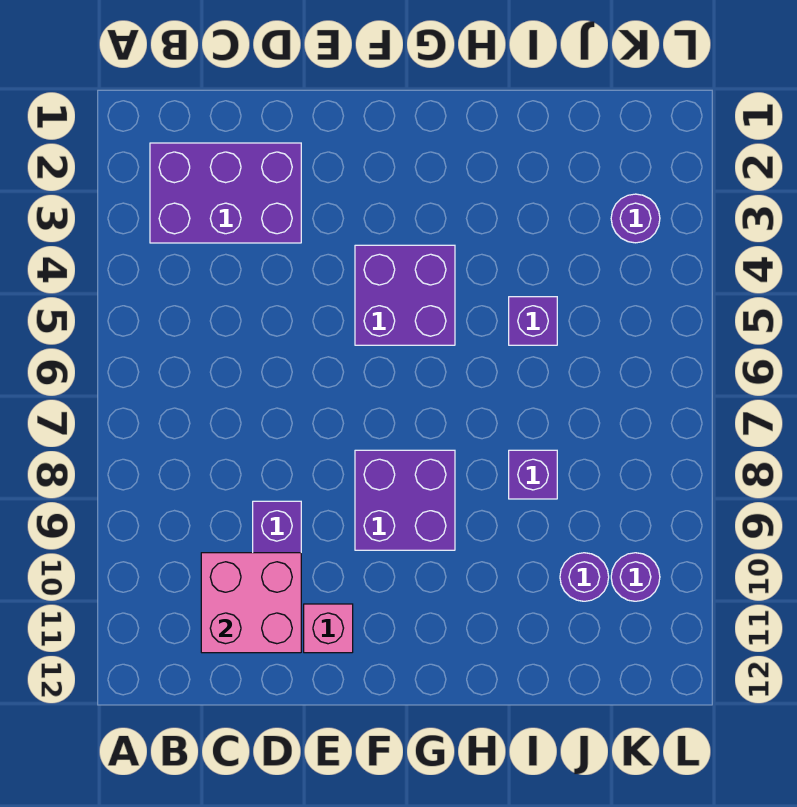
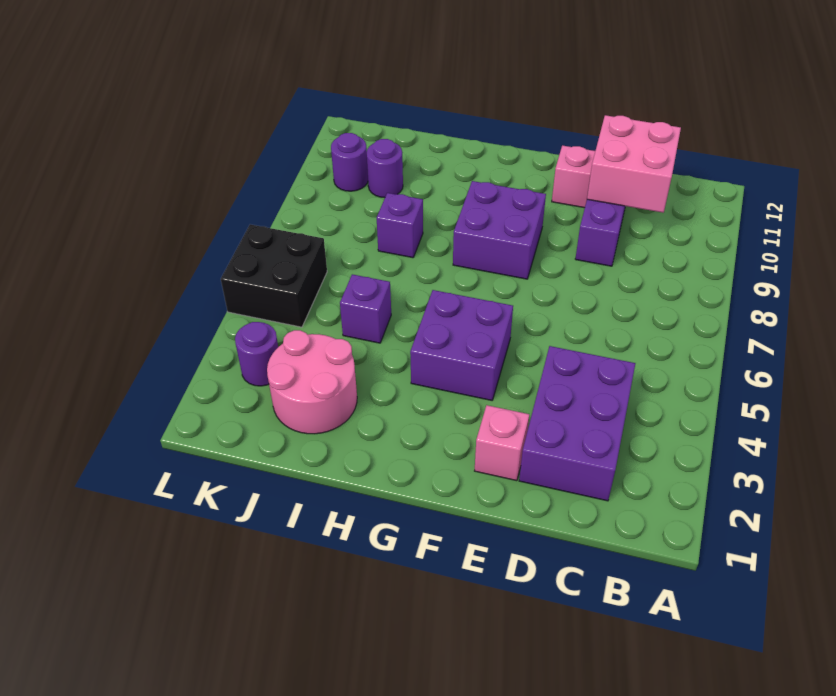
purple 2x3 brick [150,143,301,243] -> purple 2x3 brick turned to [519,346,635,501]
none -> pink 1x1 brick [475,405,529,481]
none -> pink 2x2 round brick [267,330,357,434]
none -> black 2x2 brick [221,224,327,327]

